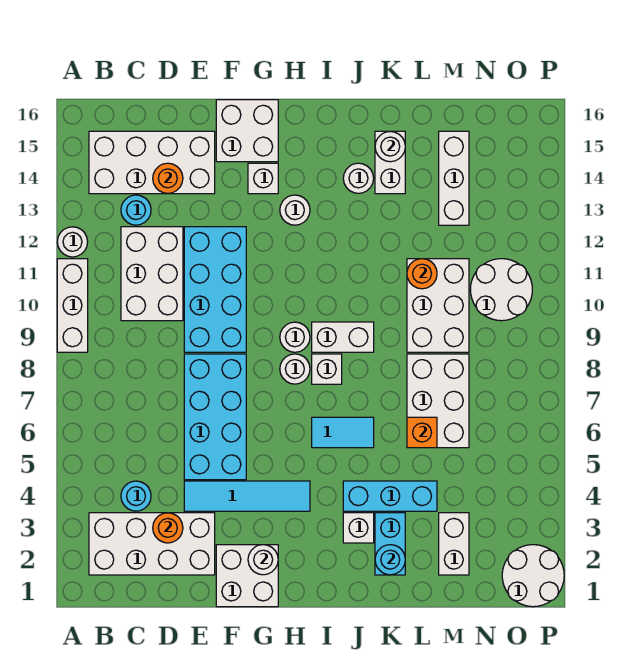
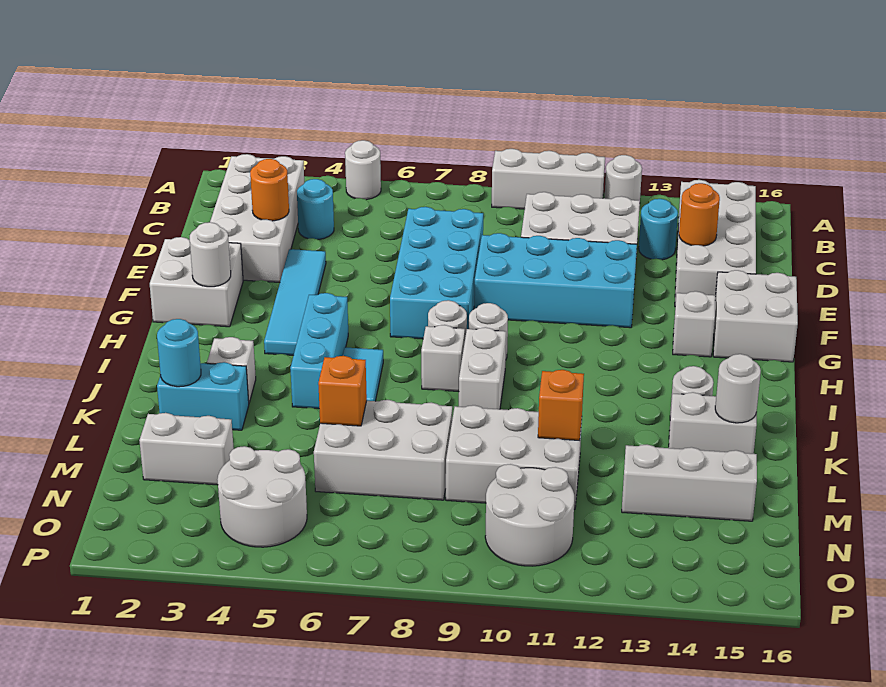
cyan 2x4 brick [184,354,246,480] -> cyan 2x4 brick turned to [390,207,483,339]
white 1x1 round brick [280,195,310,225] -> white 1x1 round brick moved to [345,140,381,200]
cyan 1x3 brick [343,481,437,511] -> cyan 1x3 brick moved to [290,293,348,409]
orange 1x1 round brick [407,259,437,289] -> orange 1x1 brick [538,370,584,441]
white 2x2 round brick [502,545,564,607] -> white 2x2 round brick moved to [217,446,307,547]

